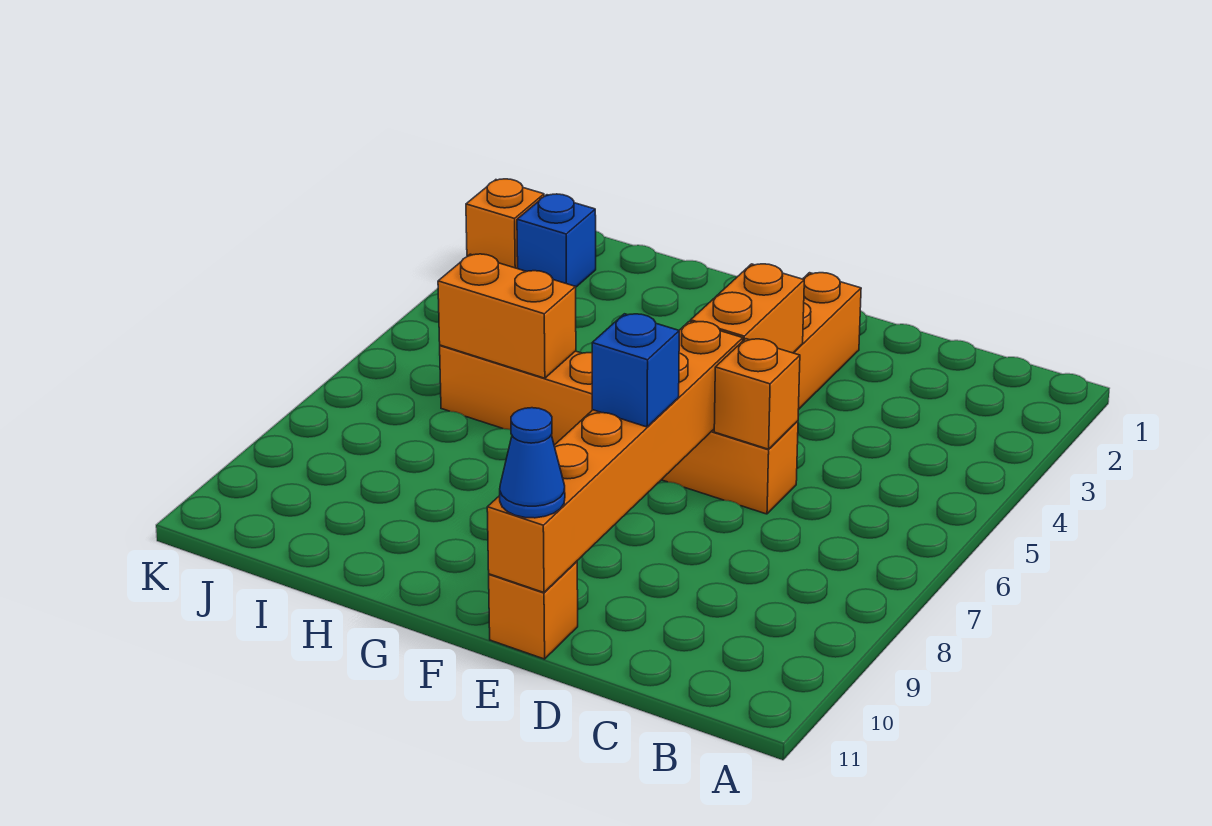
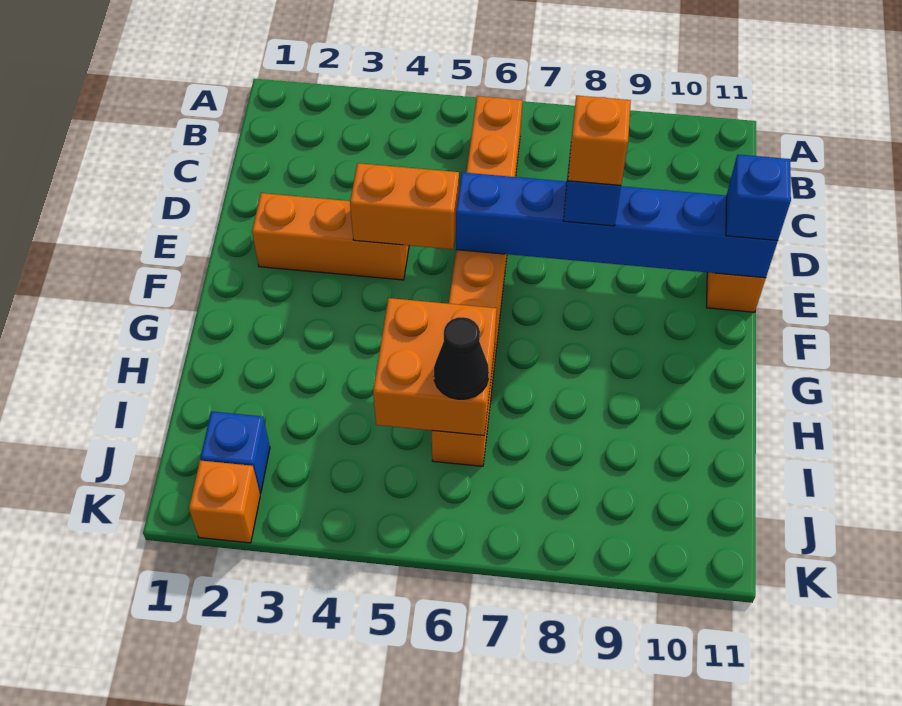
orange 1x6 brick [440,345,798,514] -> orange 1x8 brick [432,96,522,466]
orange 1x1 brick [714,339,800,449] -> orange 1x1 brick moved to [568,96,631,185]
orange 1x6 brick [487,321,743,592] -> blue 1x6 brick [456,172,778,278]
blue 1x1 cone [500,408,565,518] -> blue 1x1 brick [726,155,791,240]
orange 1x2 brick [438,254,576,378] -> orange 2x2 brick [373,298,497,436]
none -> black 1x1 cone [434,317,489,399]

